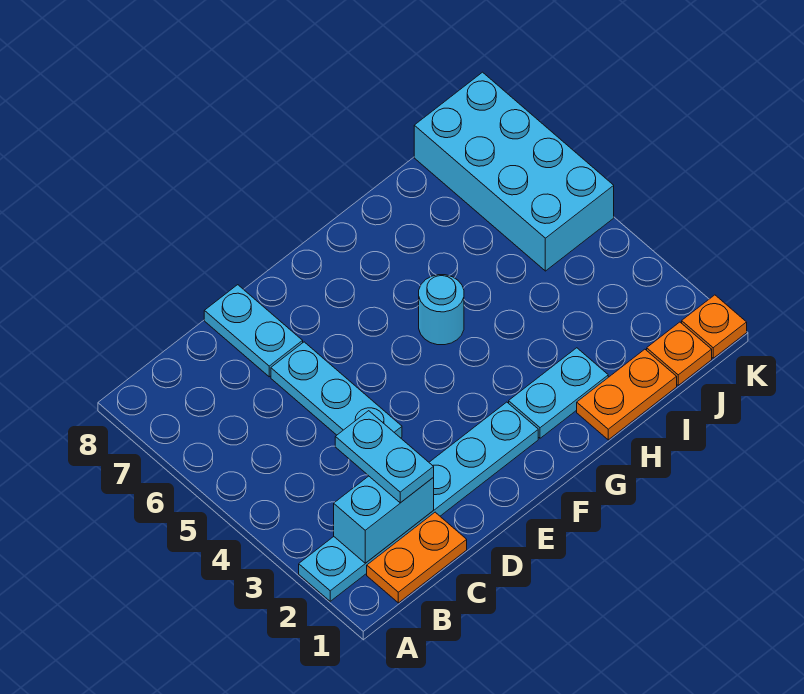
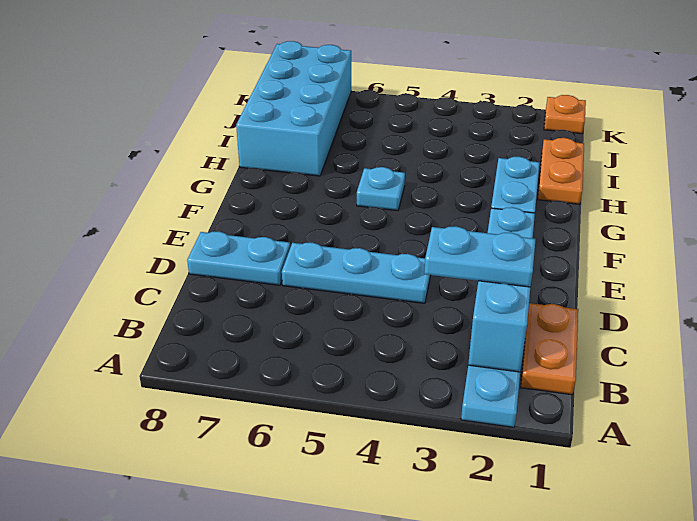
cyan 1x1 round brick [419,275,464,345] -> cyan 1x1 plate [357,167,405,211]
orange 1x1 plate [647,322,712,385] -> none
cyan 2x4 brick [414,72,614,271] -> cyan 2x4 brick turned to [236,41,351,176]

